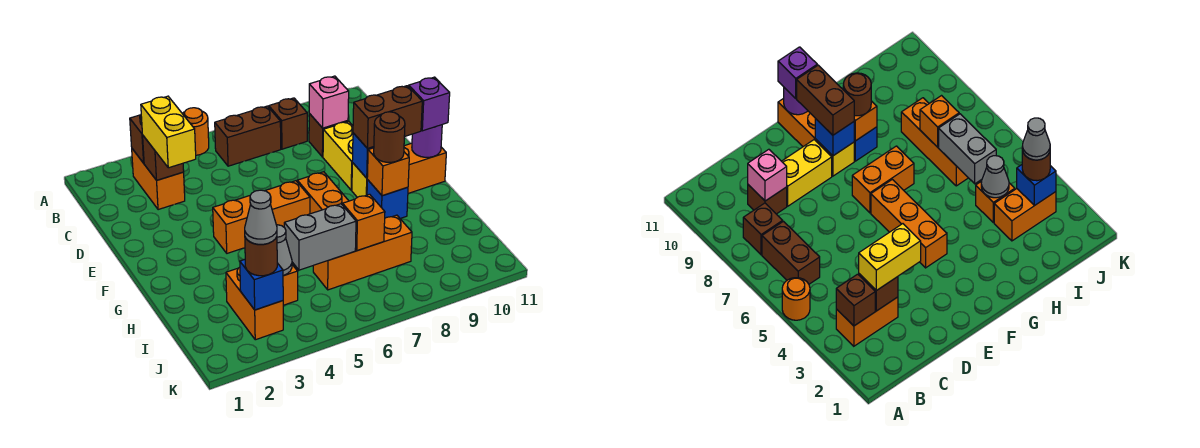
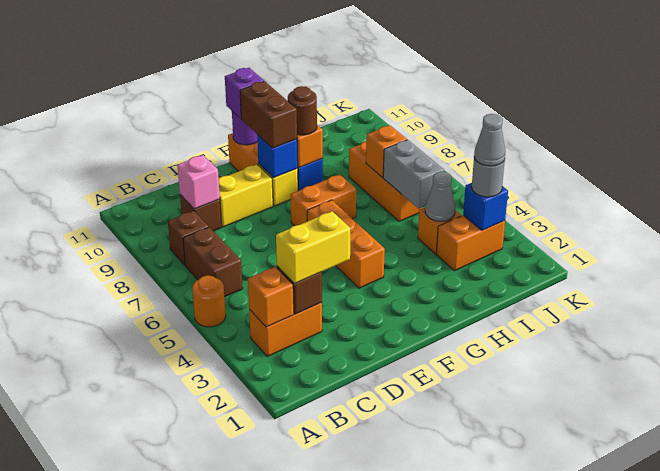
brown 1x1 brick [130,115,144,163] -> orange 1x1 brick [248,267,294,327]
brown 1x1 round brick [245,237,277,276] -> grey 1x1 round brick [472,158,505,197]

